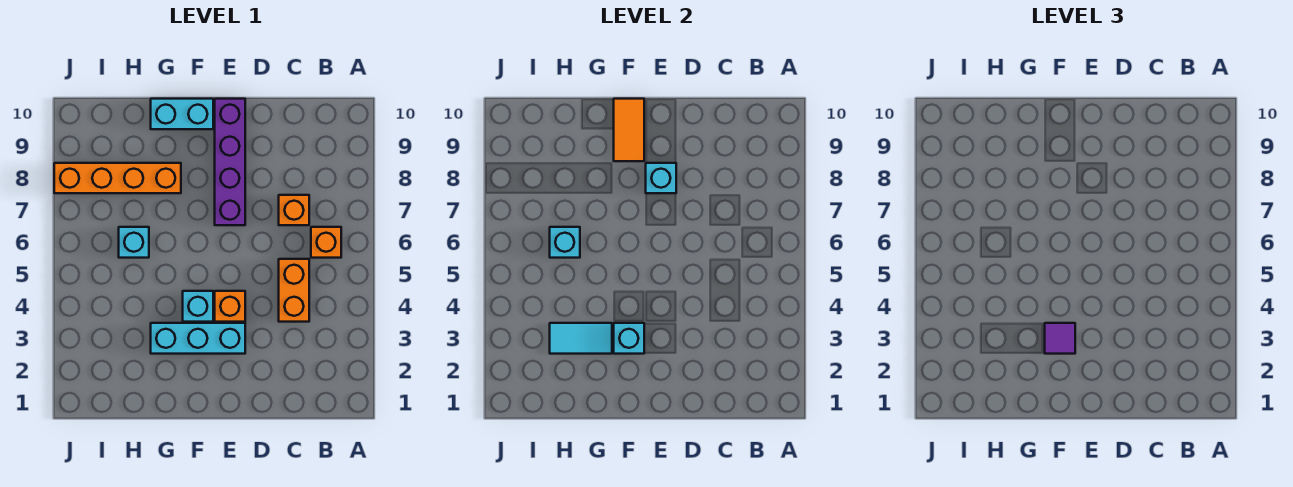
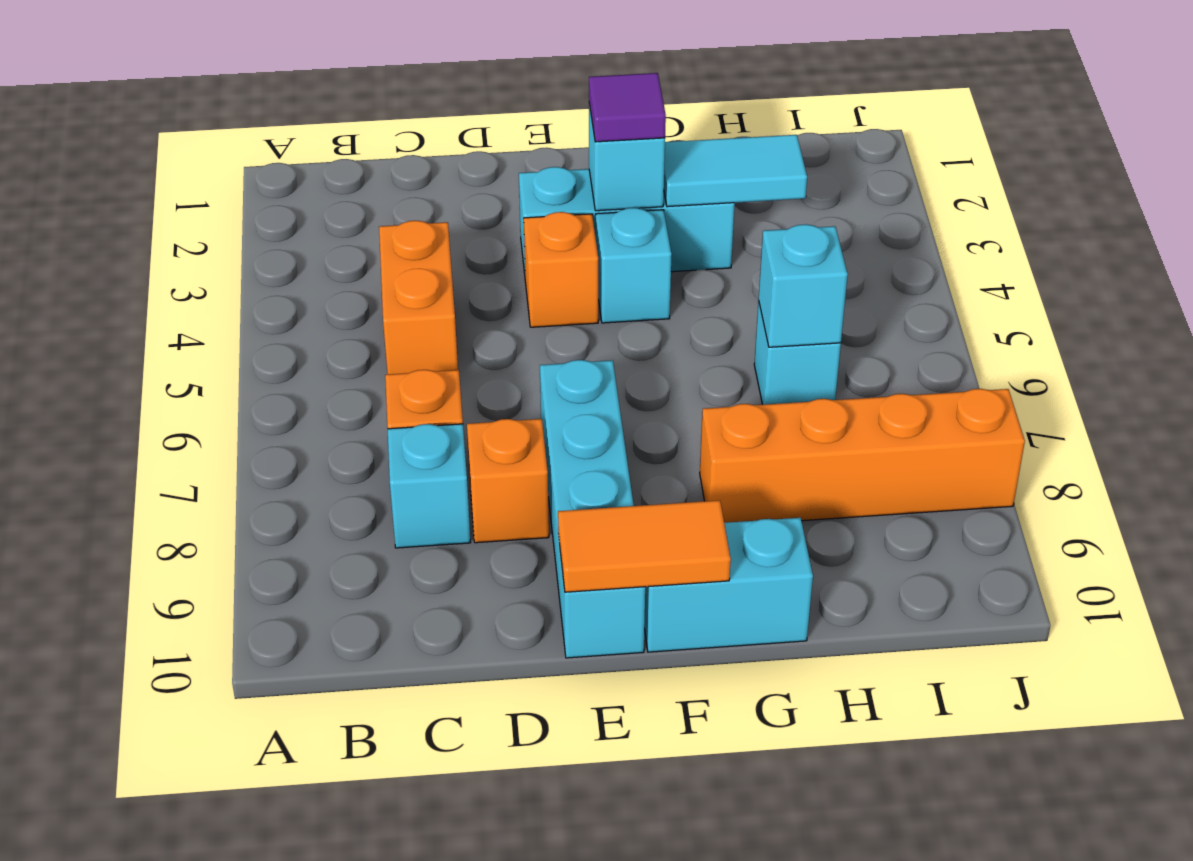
orange 1x1 brick [311,227,341,258] -> orange 1x1 brick moved to [467,419,549,543]
purple 1x4 brick [215,99,245,225] -> cyan 1x4 brick [540,360,645,658]
cyan 1x1 brick [646,163,676,193] -> cyan 1x1 brick moved to [388,424,471,548]
orange 1x2 tile [614,99,644,161] -> orange 1x2 tile turned to [558,500,731,592]

